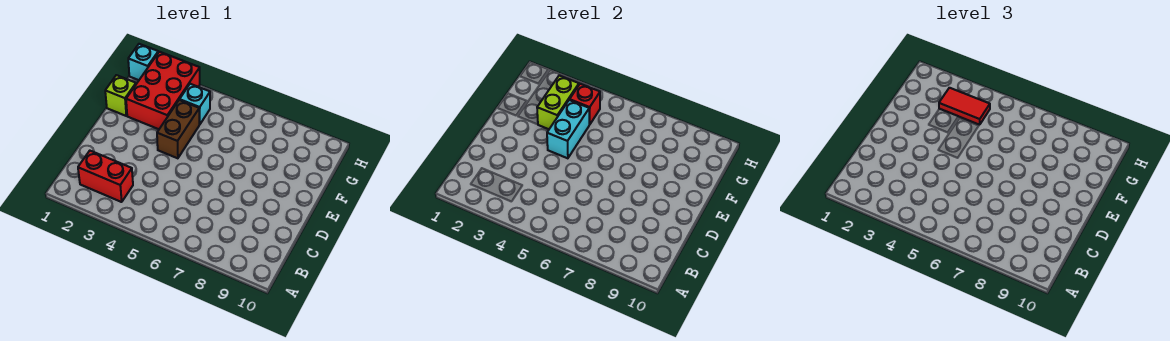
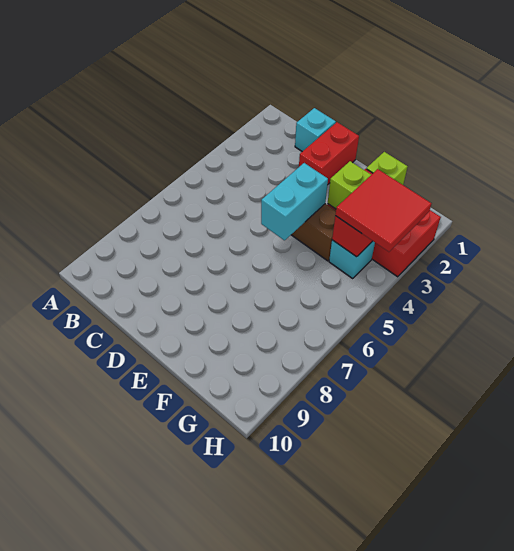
red 1x2 brick [78,151,133,202] -> red 1x2 brick moved to [299,122,359,184]
cyan 1x2 brick [547,100,590,158] -> cyan 1x2 brick turned to [261,163,328,240]
red 1x2 tile [939,88,990,125] -> red 2x2 tile [335,169,432,252]
cyan 1x1 brick [128,44,158,80] -> cyan 1x1 brick moved to [295,108,336,152]

